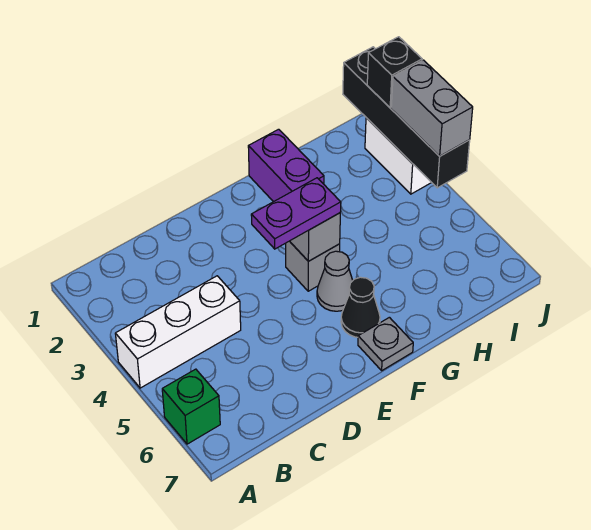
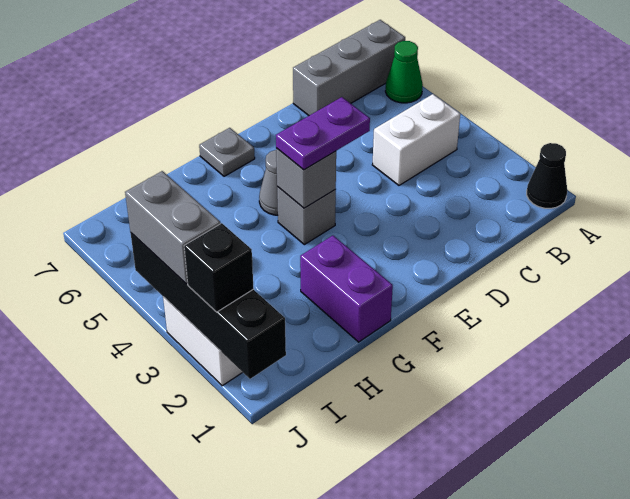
white 1x3 brick [115,276,241,388] -> white 1x2 brick [372,94,460,185]
green 1x1 brick [162,369,220,444] -> green 1x1 cone [385,41,423,103]
none -> grey 1x3 brick [293,20,405,115]
black 1x1 cone [341,277,380,337] -> black 1x1 cone moved to [527,143,567,208]

